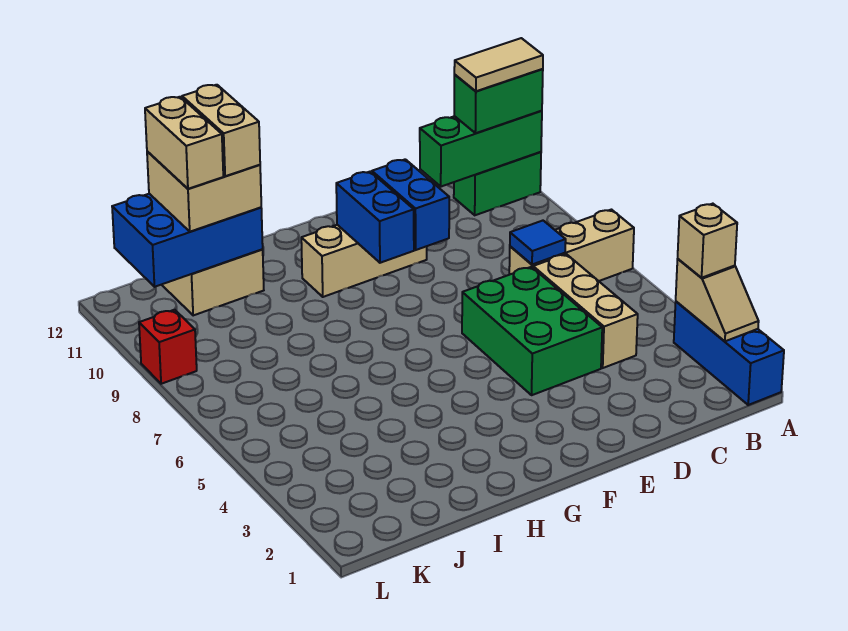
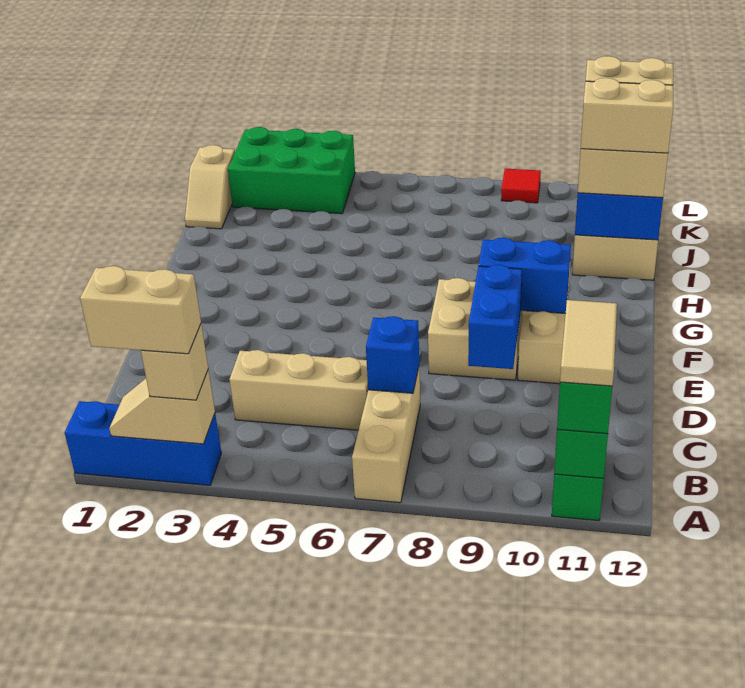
none -> tan 1x2 brick [80,266,201,354]
blue 1x1 tile [510,221,566,265] -> blue 1x1 brick [366,316,419,393]
green 2x3 brick [462,267,602,395] -> green 2x3 brick moved to [228,127,355,214]
none -> tan 2x2 brick [428,278,523,380]
blue 1x2 brick [372,159,449,250] -> blue 1x2 brick turned to [468,265,522,369]
none -> tan 1x2 slope [185,145,235,229]
red 1x1 brick [139,310,197,384] -> red 1x1 tile [501,169,541,203]

